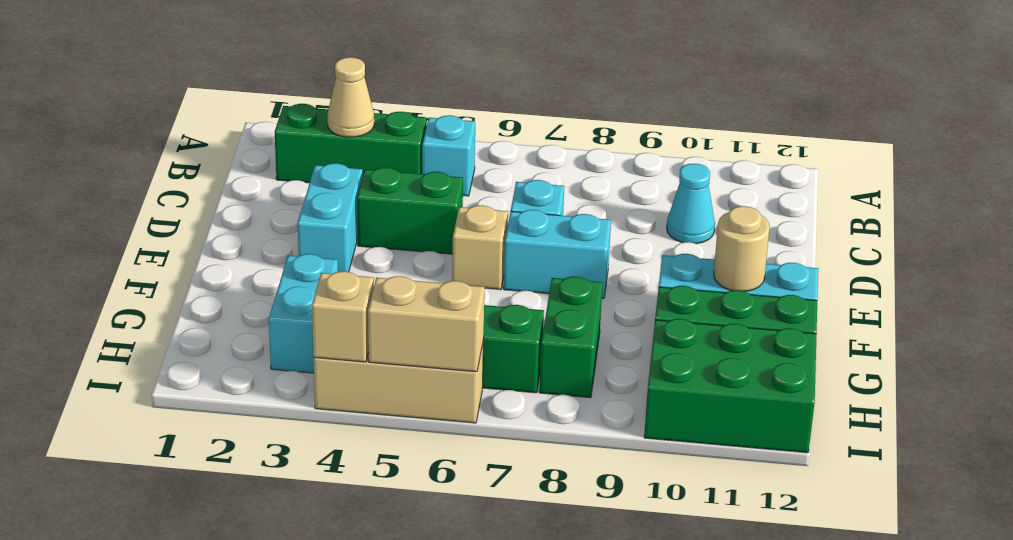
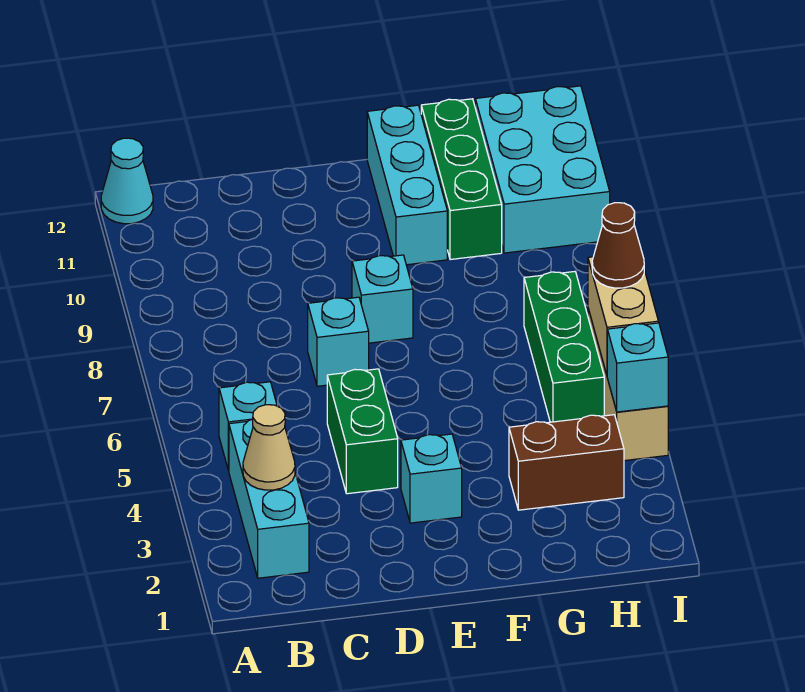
green 1x3 brick [275,104,427,183] -> cyan 1x3 brick [229,419,309,578]
cyan 1x1 cone [667,164,715,244] -> cyan 1x1 cone moved to [101,138,153,224]
cyan 1x2 brick [298,163,363,272] -> cyan 1x1 brick [401,434,462,523]
tan 1x1 brick [452,205,508,290] -> none
cyan 1x2 brick [504,210,611,298] -> cyan 1x1 brick [352,255,413,343]
tan 1x1 round brick [714,206,770,291] -> none
cyan 1x2 brick [269,254,338,373] -> brown 1x2 brick [509,415,624,510]
green 1x2 brick [539,277,603,398] -> none
green 2x3 brick [644,319,817,453] -> cyan 2x3 brick [475,86,610,253]
tan 1x1 brick [312,271,374,362] -> cyan 1x1 brick [607,323,668,412]
none -> brown 1x1 cone [592,203,644,288]

